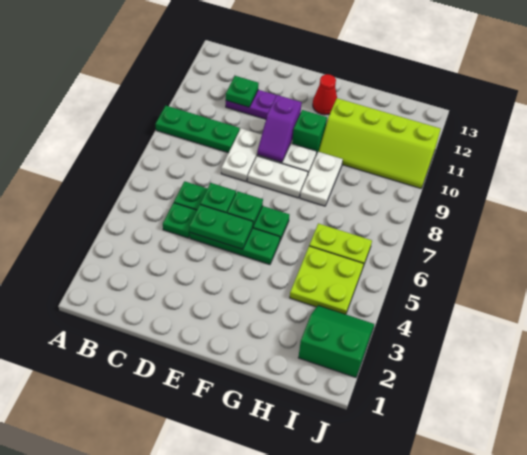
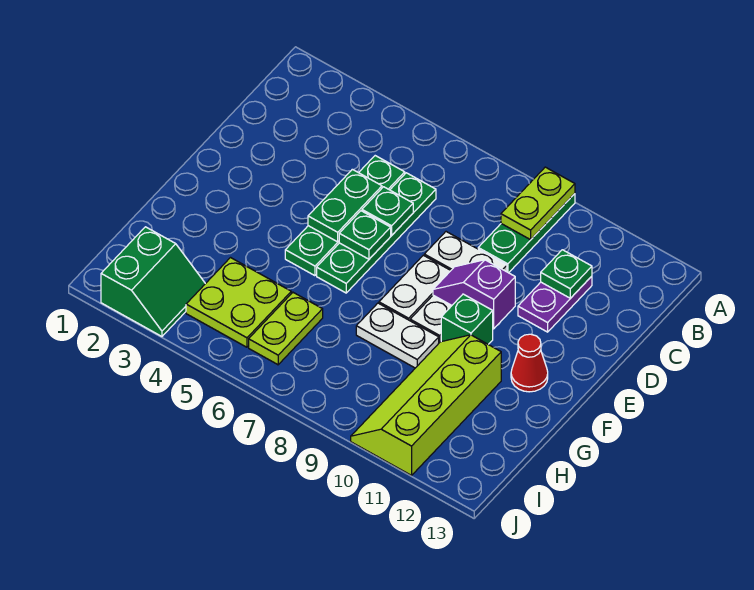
none -> lime 1x2 plate [501,167,575,240]

